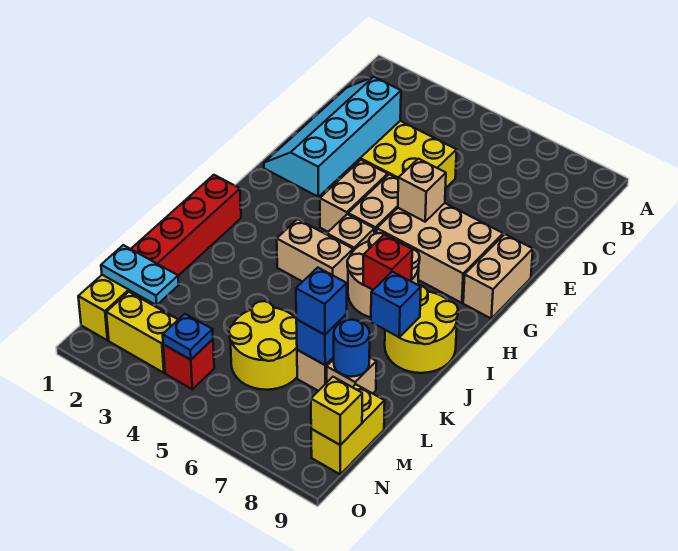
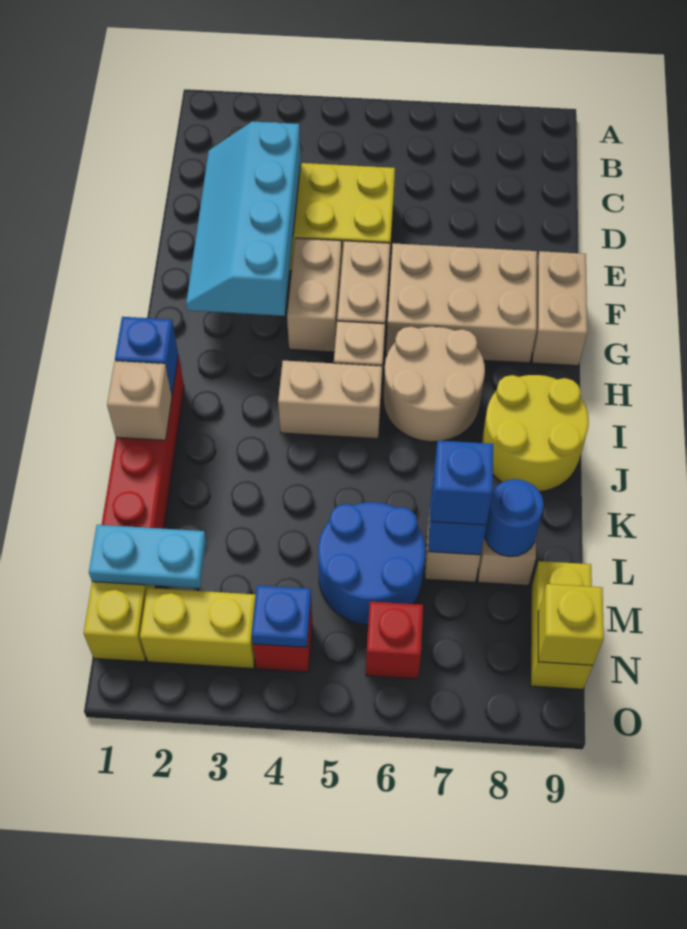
tan 1x1 brick [398,159,446,222] -> tan 1x1 brick moved to [107,361,172,440]
red 1x1 brick [363,235,412,290] -> red 1x1 brick moved to [366,602,423,679]
blue 1x1 brick [371,272,421,337] -> blue 1x1 brick moved to [115,317,178,395]
yellow 2x2 round brick [229,301,297,390] -> blue 2x2 round brick [318,502,425,625]

